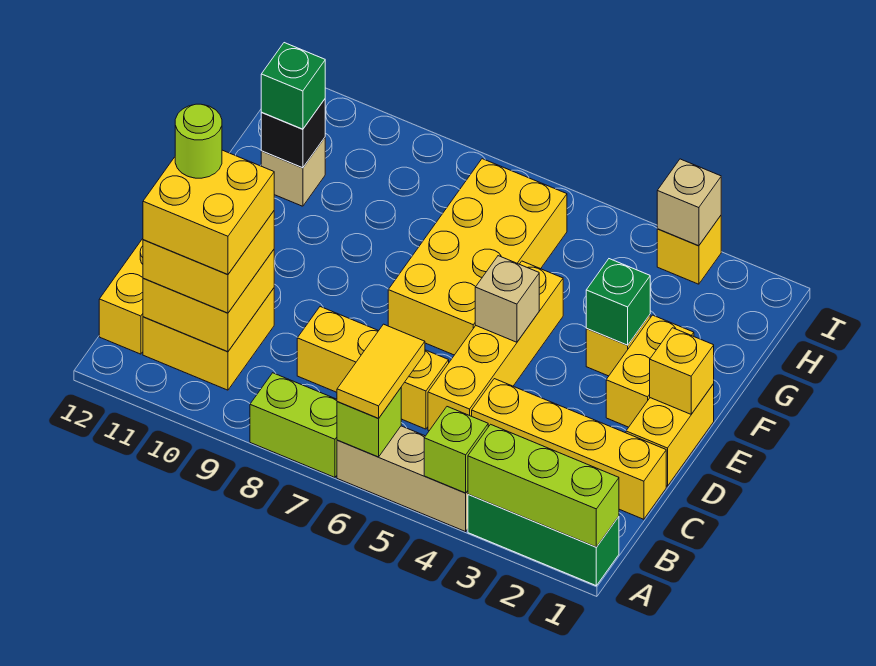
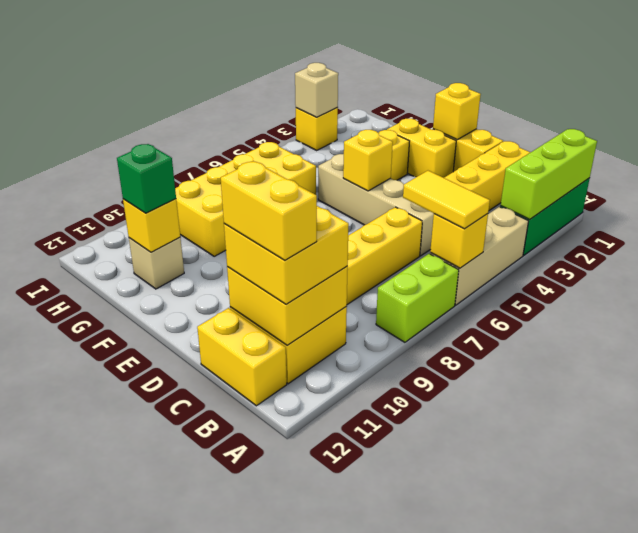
lime 1x1 brick [424,407,488,493] -> none
lime 1x1 brick [337,388,401,457] -> yellow 1x1 brick [430,214,488,268]
yellow 2x2 brick [143,150,274,275] -> yellow 1x2 brick [221,161,317,260]
yellow 1x4 brick [428,261,563,431] -> tan 1x4 brick [318,154,434,256]
lime 1x1 round brick [175,104,222,178] -> none
tan 1x1 brick [475,256,539,342] -> yellow 1x1 brick [343,130,393,191]
yellow 2x4 brick [388,159,567,355] -> yellow 2x4 brick turned to [175,142,316,256]
green 1x1 brick [586,259,650,345] -> none
black 1x1 brick [261,99,325,168] -> yellow 1x1 brick [123,199,180,252]

